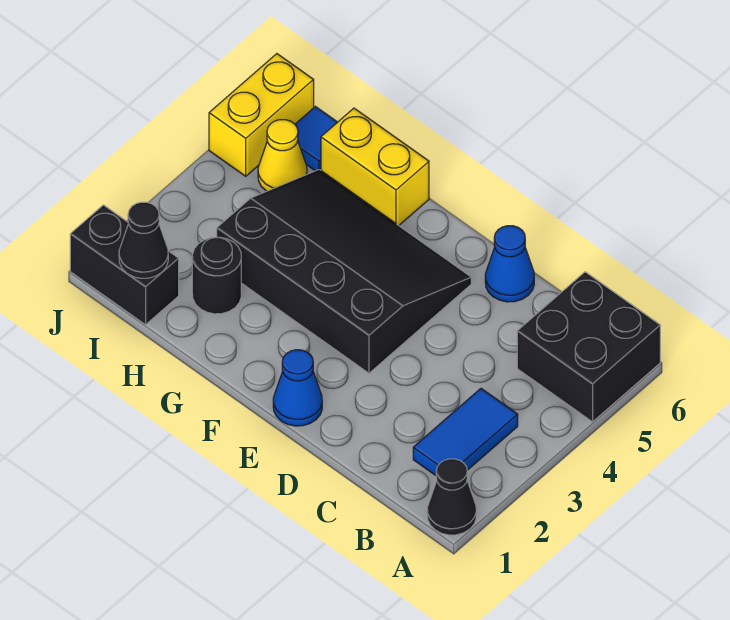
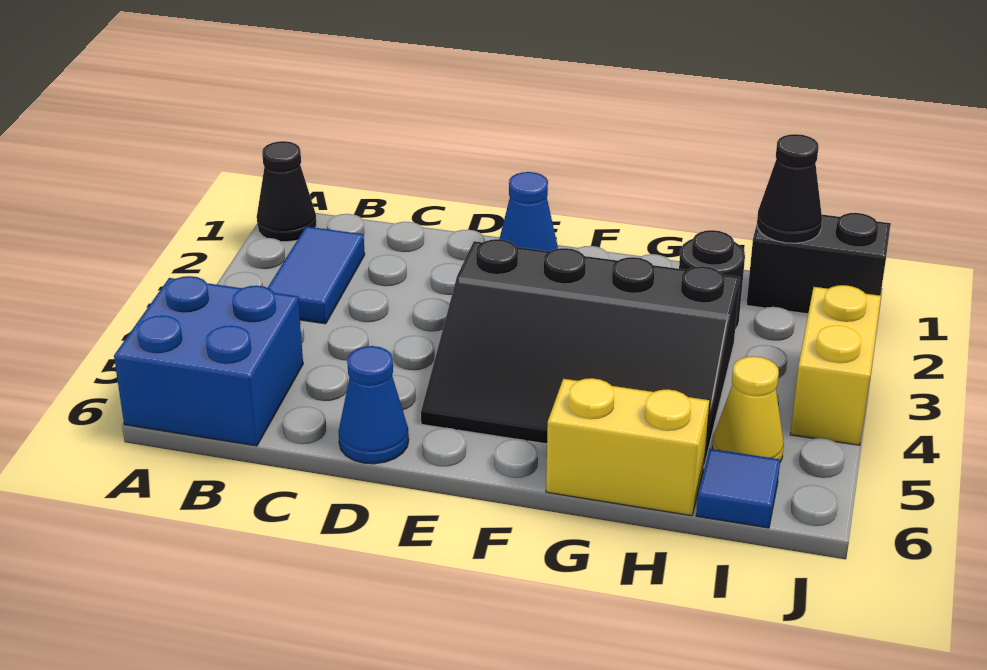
black 2x2 brick [517,272,660,422] -> blue 2x2 brick [114,276,303,446]
yellow 1x2 brick [209,54,314,176] -> yellow 1x2 brick moved to [790,285,881,445]

